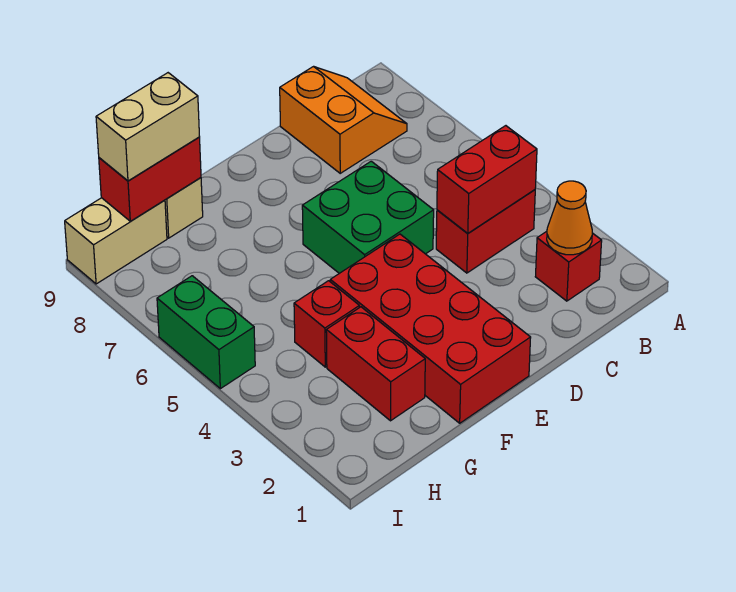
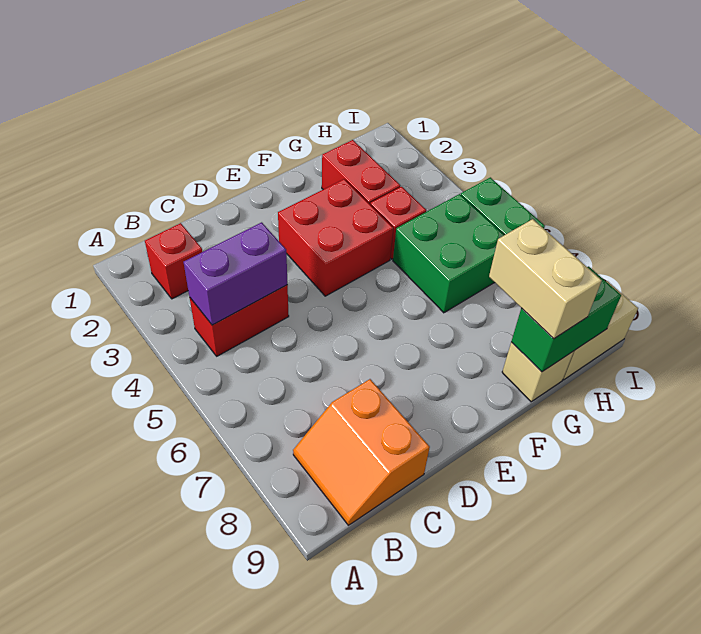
orange 1x1 cone [547,181,592,255] -> none
red 1x2 brick [437,126,537,233] -> purple 1x2 brick [184,222,287,325]
green 2x2 brick [302,161,434,273] -> green 2x2 brick moved to [393,194,504,313]
red 2x4 brick [330,234,531,423] -> red 2x2 brick [278,179,393,296]
red 1x2 brick [99,137,201,221] -> green 1x2 brick [511,266,621,372]
tan 1x2 brick [96,73,199,181] -> tan 1x2 brick turned to [489,219,602,339]

